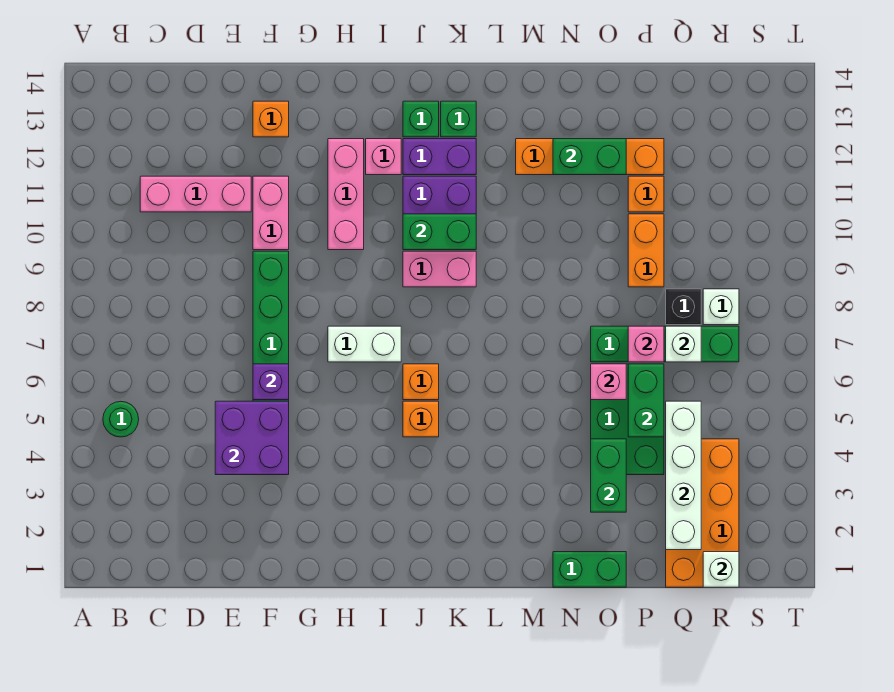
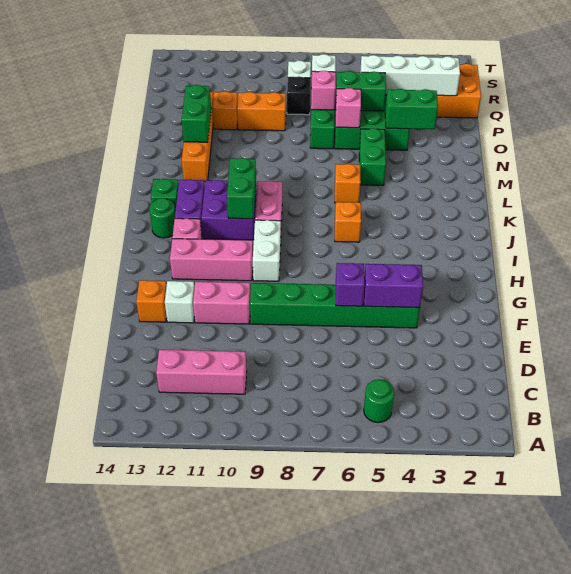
pink 1x3 brick [140,176,251,212] -> pink 1x3 brick turned to [156,350,247,394]
purple 2x2 brick [215,401,289,475] -> purple 1x2 brick [364,264,423,308]
white 1x2 brick [328,326,401,362] -> white 1x2 brick moved to [253,220,281,281]
orange 1x1 brick [403,401,439,437] -> orange 1x1 brick moved to [335,164,361,203]
green 1x1 brick [403,101,439,137] -> green 1x1 round brick [149,198,175,238]
green 1x2 brick [553,552,626,587] -> green 1x2 brick moved to [359,128,386,185]
white 1x1 brick [703,552,739,587] -> white 1x1 brick moved to [165,281,194,323]

